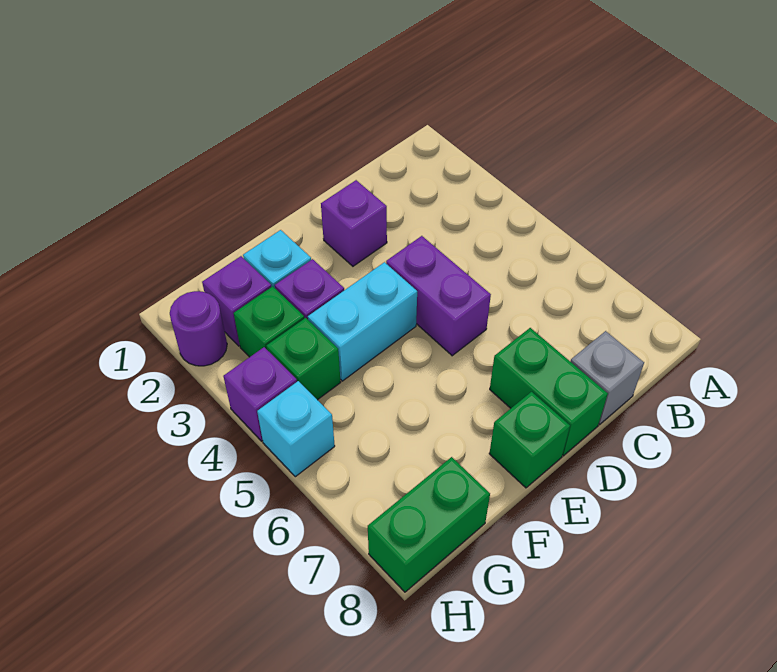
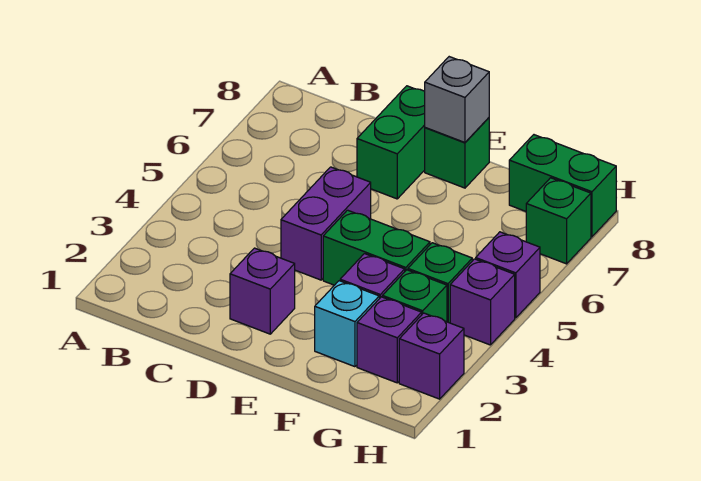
grey 1x1 brick [570,331,644,424] -> grey 1x1 brick moved to [425,57,489,142]
cyan 1x2 brick [308,262,417,381] -> green 1x2 brick [323,210,430,285]
purple 1x1 round brick [170,291,227,366] -> purple 1x1 brick [399,313,464,399]
cyan 1x1 brick [257,381,335,477] -> purple 1x1 brick [476,232,540,318]
none -> green 1x1 brick [526,178,591,264]

